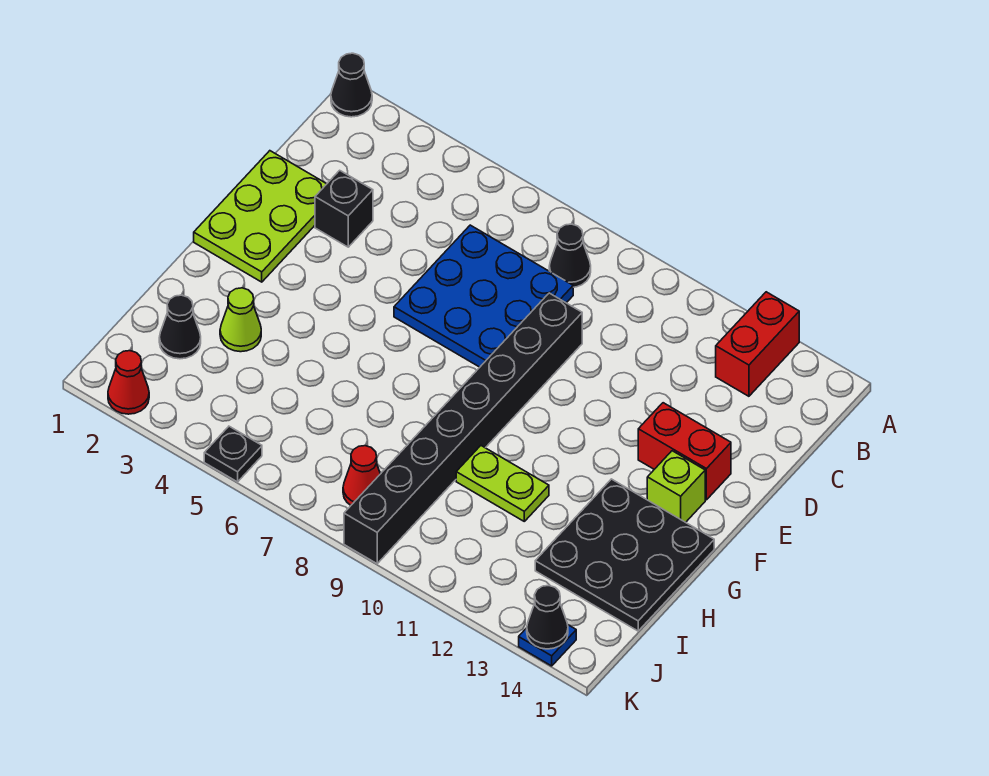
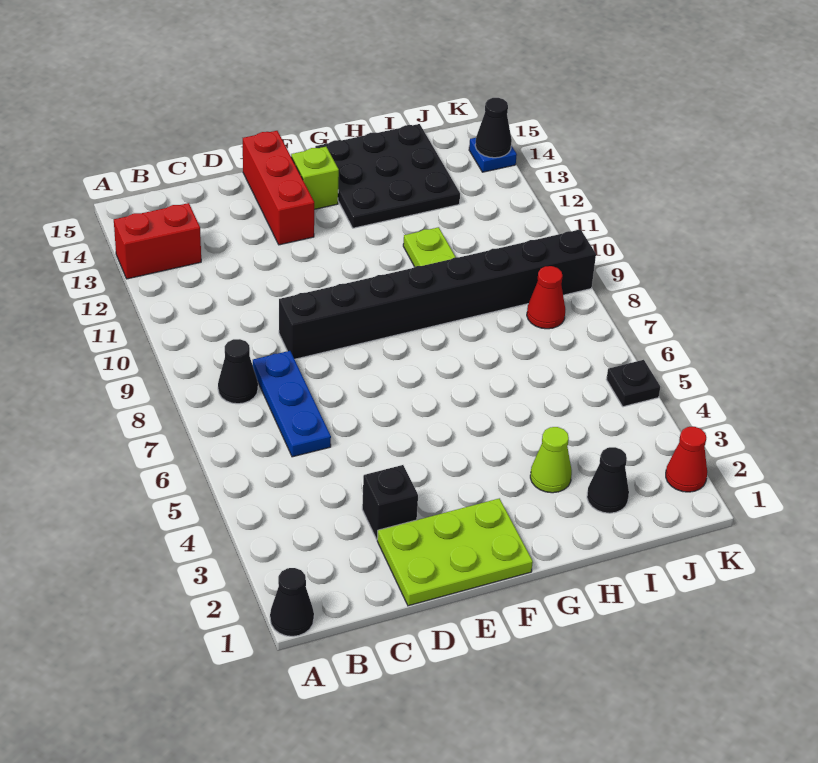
blue 3x3 plate [394,225,573,367] -> blue 1x3 plate [253,351,331,457]
red 1x2 brick [638,403,731,500] -> red 1x3 brick [243,131,314,245]

